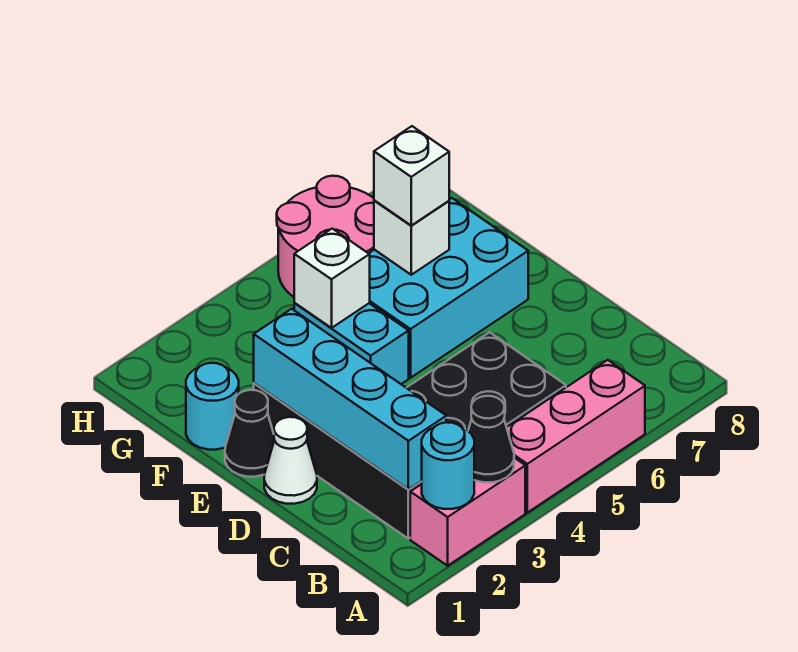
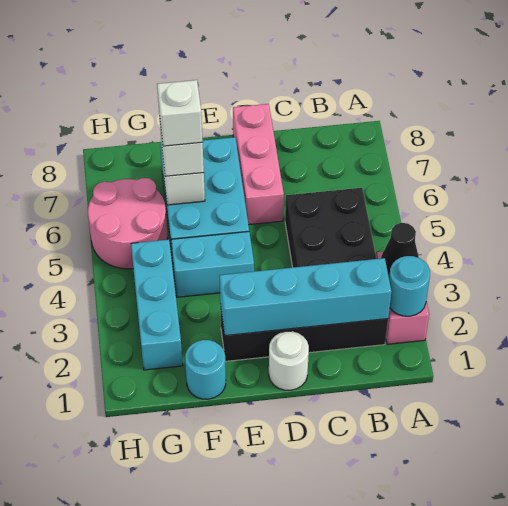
pink 1x3 brick [507,360,645,513] -> pink 1x3 brick moved to [233,104,284,225]
white 1x1 cone [264,417,317,504] -> white 1x1 round brick [269,331,309,390]
black 1x1 cone [225,390,274,477] -> none
white 1x1 brick [294,229,370,328] -> white 1x1 brick moved to [157,80,203,146]
none -> cyan 1x3 brick [131,240,183,370]

